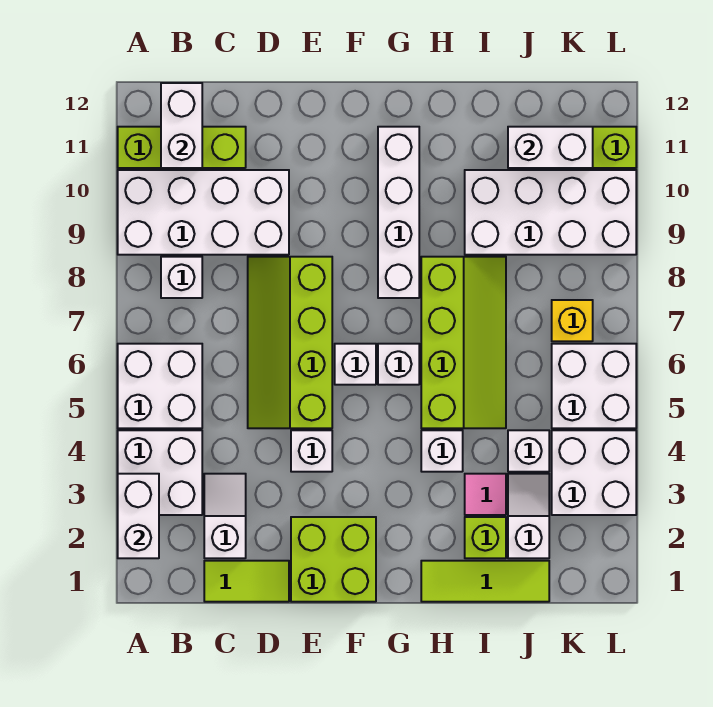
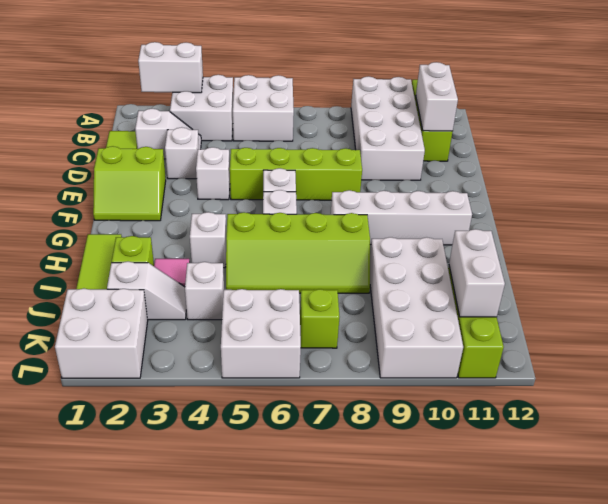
white 1x1 brick [161,257,202,298] -> white 1x1 brick moved to [165,127,199,179]
white 1x2 brick [161,83,202,168] -> white 1x2 brick turned to [416,62,458,131]
lime 2x2 brick [291,517,376,602] -> lime 2x2 slope [93,146,166,221]
white 2x2 brick [552,430,636,515] -> white 2x2 brick moved to [55,289,148,378]
yellow 1x1 brick [552,300,593,341] -> lime 1x1 brick [300,289,339,348]

